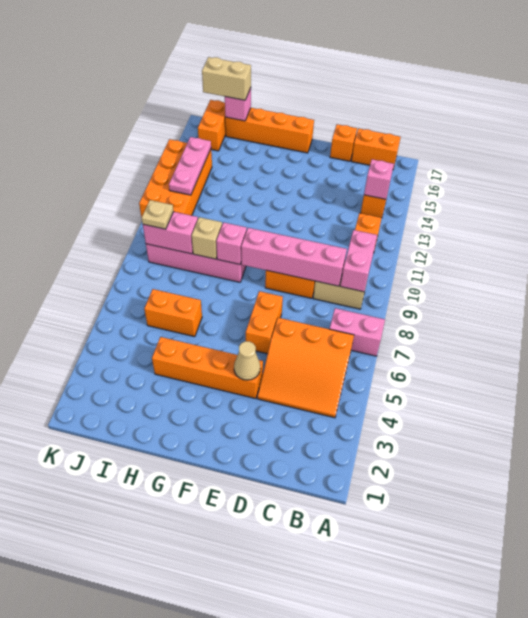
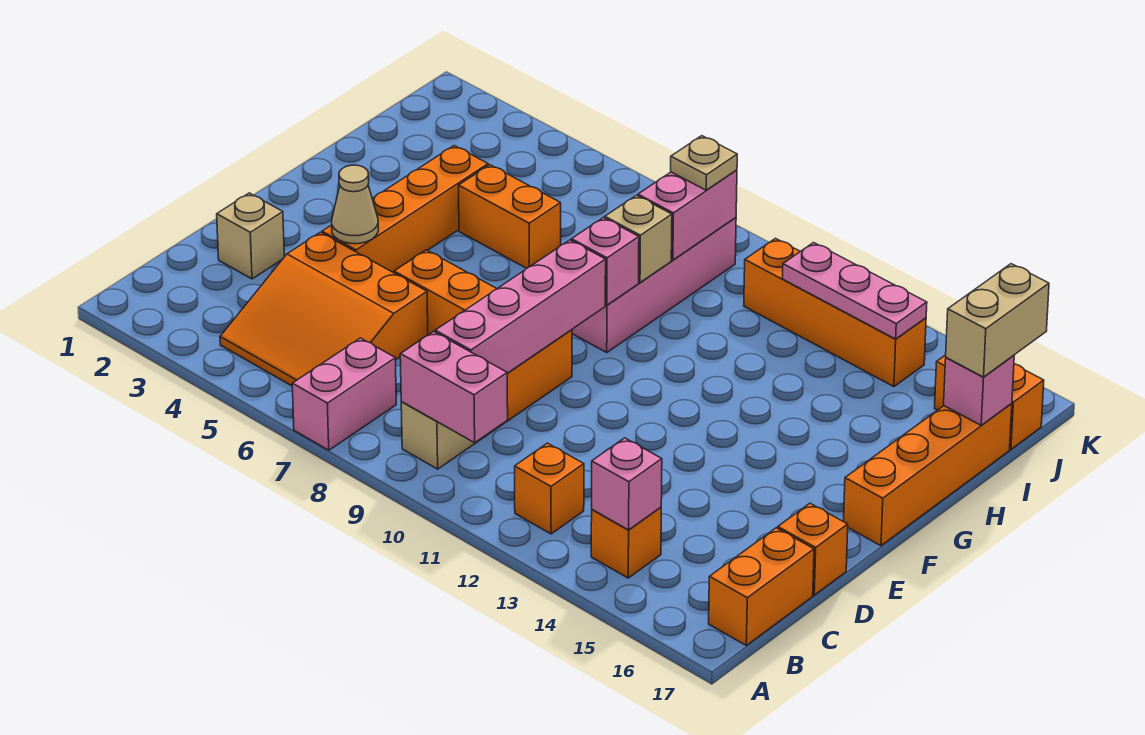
orange 3x3 slope [257,318,354,418] -> orange 3x3 slope turned to [220,232,428,386]
none -> tan 1x1 brick [217,193,284,279]
orange 1x2 brick [144,289,202,337] -> orange 1x2 brick turned to [458,165,561,268]
orange 2x4 brick [139,139,212,217] -> orange 1x4 brick [744,238,926,387]

